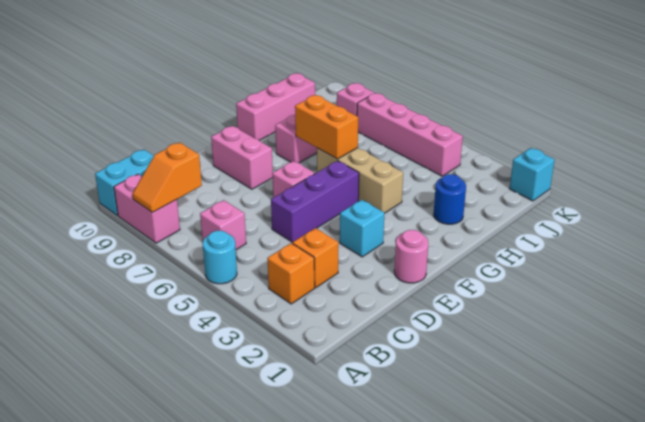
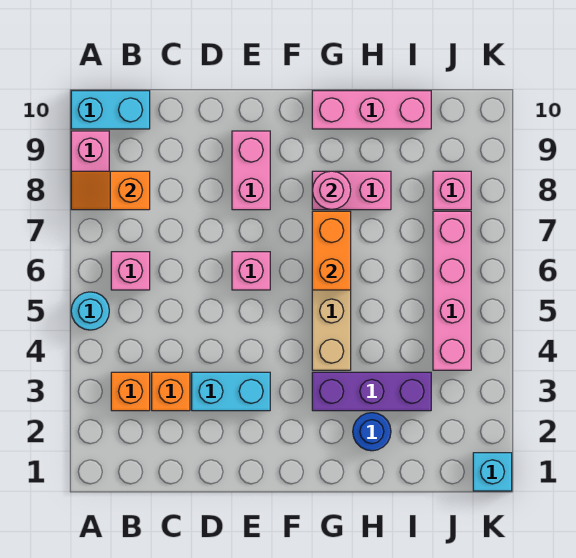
purple 1x3 brick [271,161,359,243] -> purple 1x3 brick moved to [312,372,431,411]
pink 1x1 round brick [394,230,428,283] -> pink 1x1 round brick moved to [313,171,351,209]
cyan 1x1 brick [340,200,384,257] -> cyan 1x2 brick [192,372,270,411]

